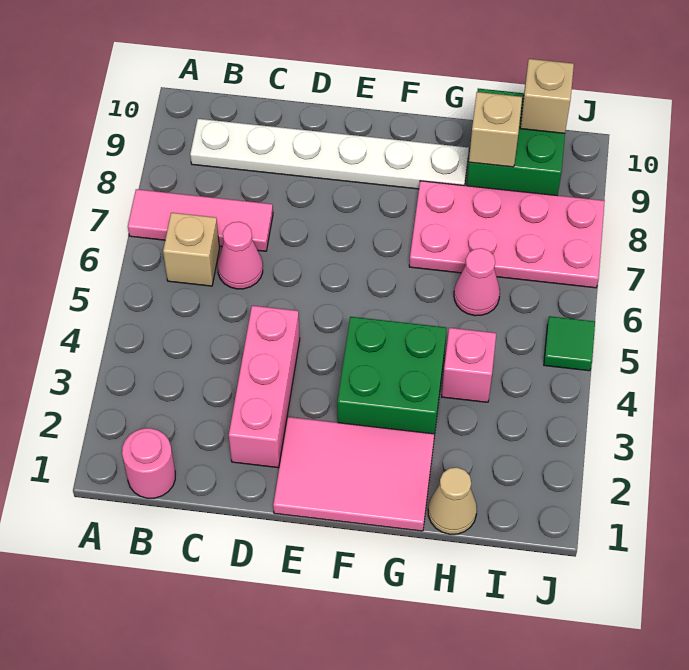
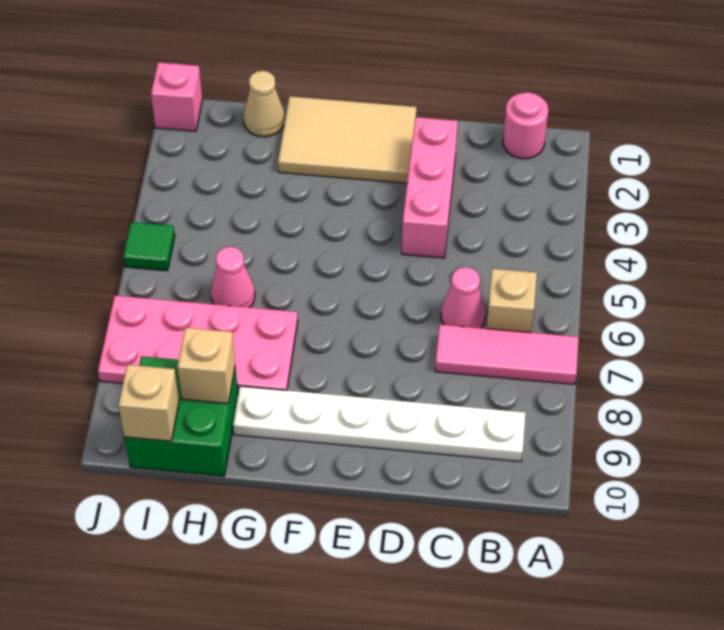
pink 2x3 tile [273,417,434,531] -> tan 2x3 tile [278,96,416,183]
green 2x2 brick [337,317,447,436] -> none
pink 1x1 brick [442,328,496,402] -> pink 1x1 brick moved to [151,62,202,131]

